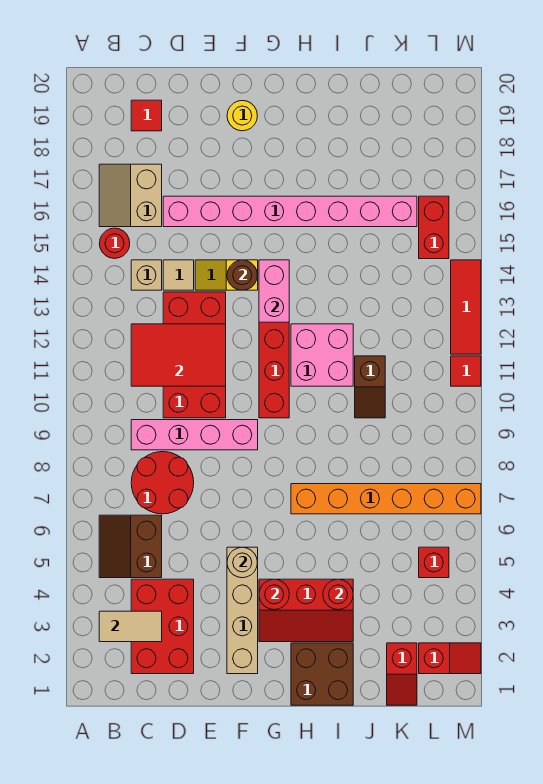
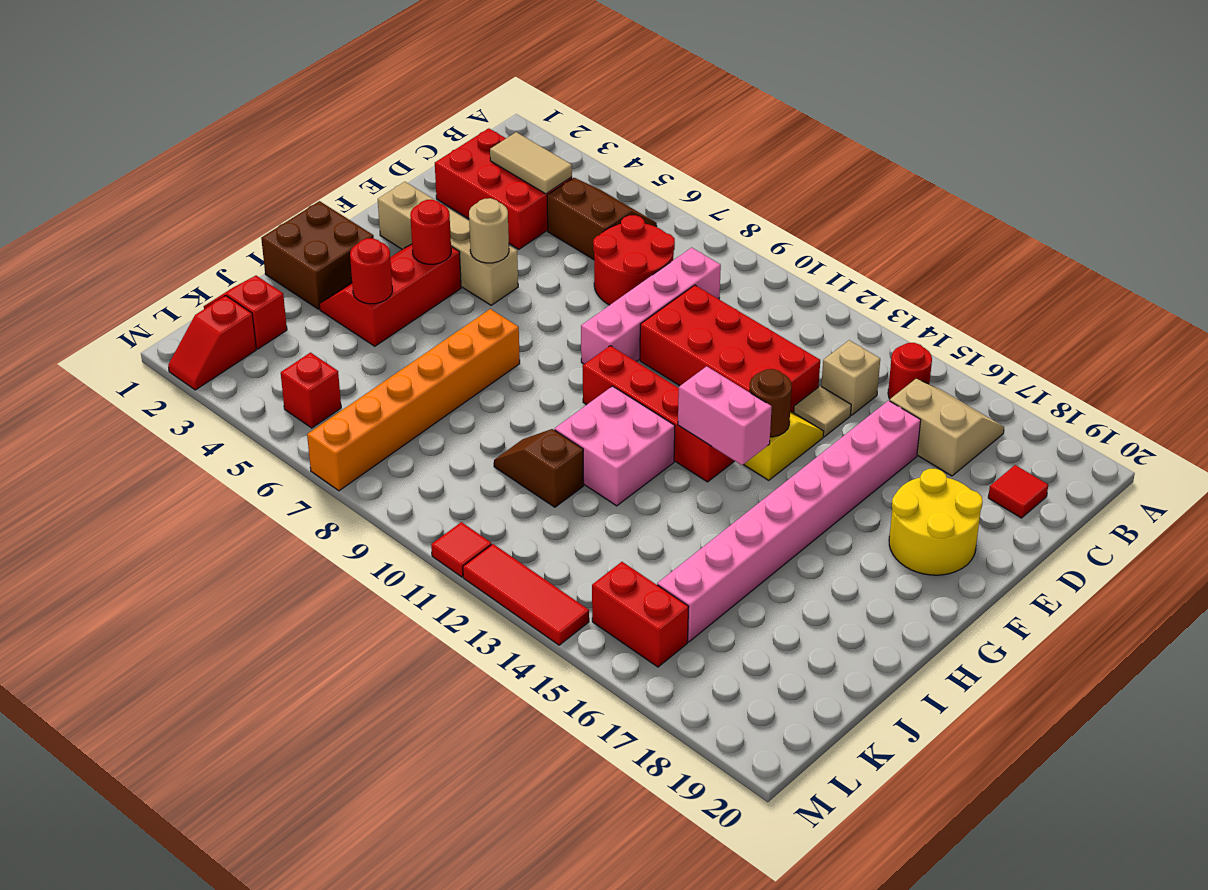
tan 1x2 tile [99,611,162,642] -> tan 1x2 tile turned to [490,132,572,194]
red 2x3 tile [131,324,226,386] -> none
yellow 1x1 round brick [227,101,257,131] -> yellow 2x2 round brick [889,469,983,575]

